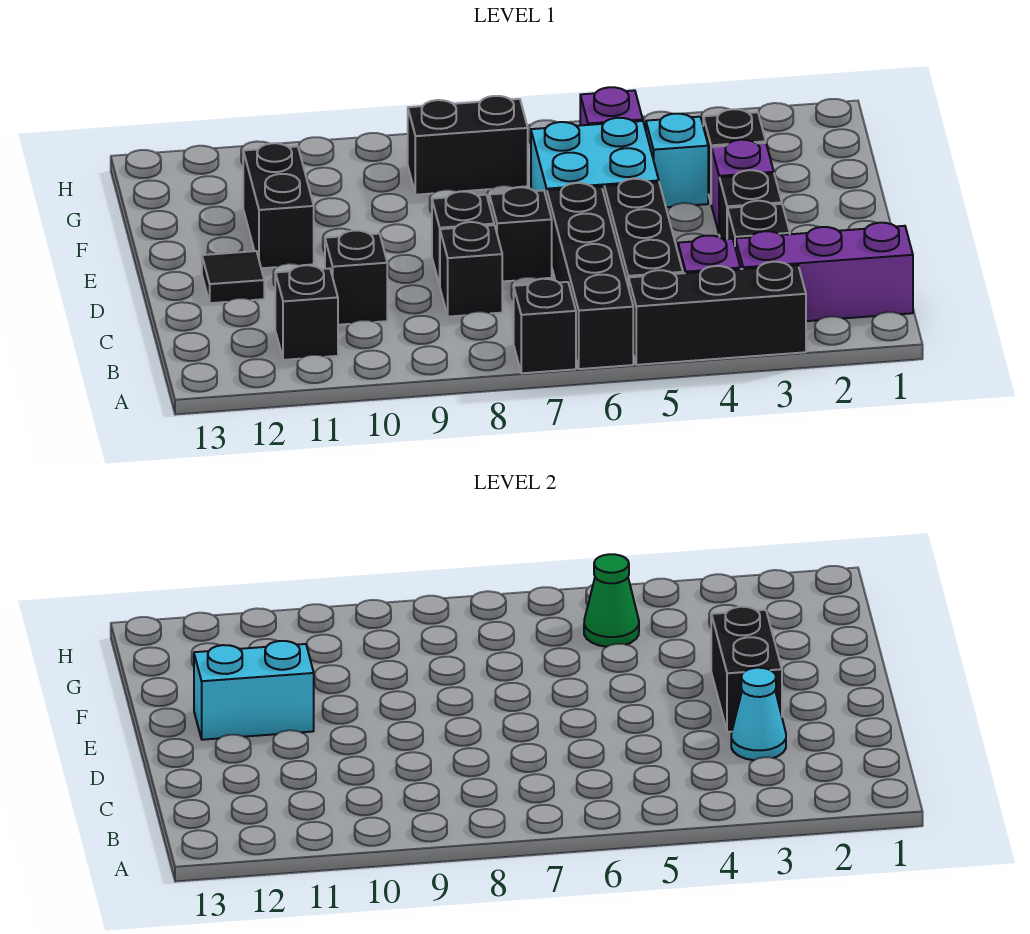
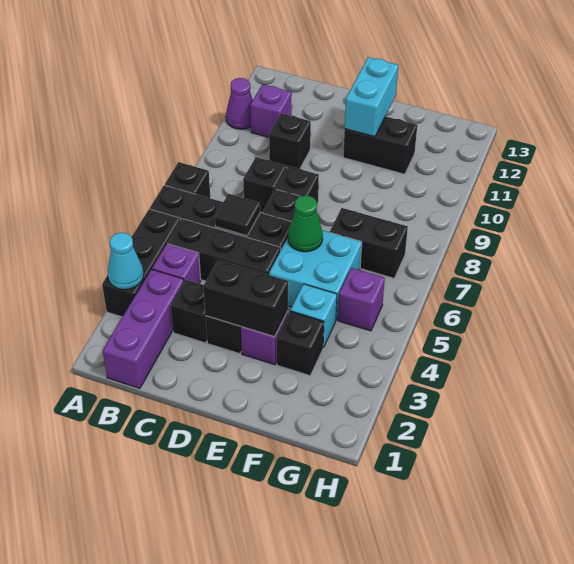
none -> purple 1x1 cone [226,78,253,129]
black 1x1 brick [275,265,338,360] -> purple 1x1 brick [251,84,292,137]
cyan 1x1 cone [731,668,786,760] -> cyan 1x1 cone moved to [108,233,144,290]
black 1x1 tile [202,251,264,303] -> black 1x1 tile moved to [215,194,260,236]
green 1x1 cone [584,554,639,647] -> green 1x1 cone moved to [288,196,323,252]
black 1x2 brick [408,96,528,195] -> black 1x2 brick turned to [330,208,408,278]

